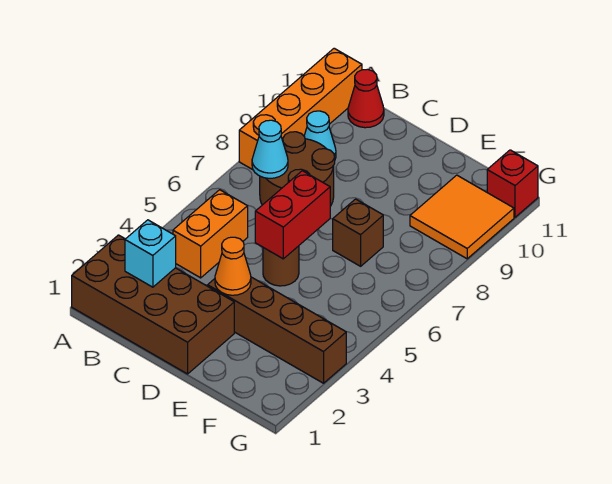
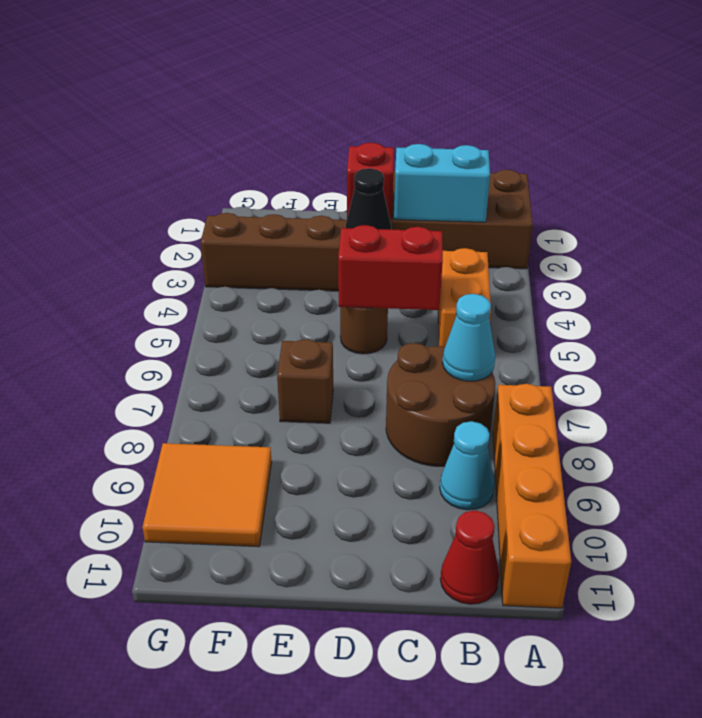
cyan 1x1 brick [125,220,176,287] -> cyan 1x2 brick [394,144,490,222]
orange 1x1 cone [215,237,251,295] -> black 1x1 cone [346,168,391,230]
red 1x2 brick [255,171,330,259] -> red 1x2 brick turned to [338,225,443,310]
red 1x1 brick [487,150,538,217] -> red 1x1 brick moved to [347,143,394,219]

